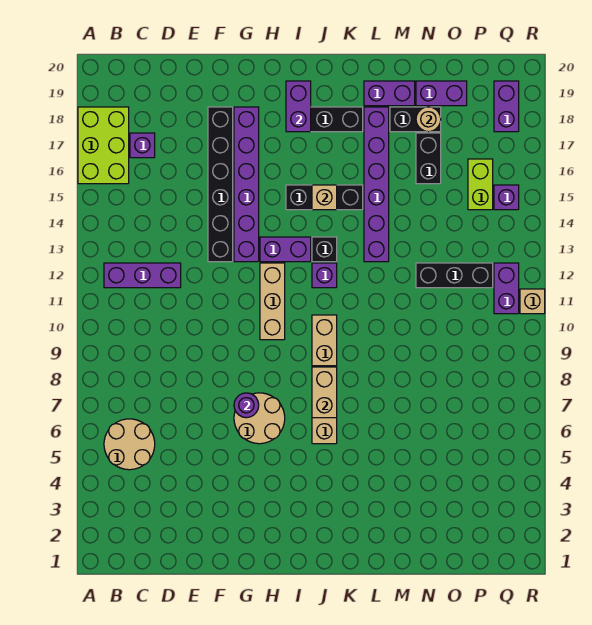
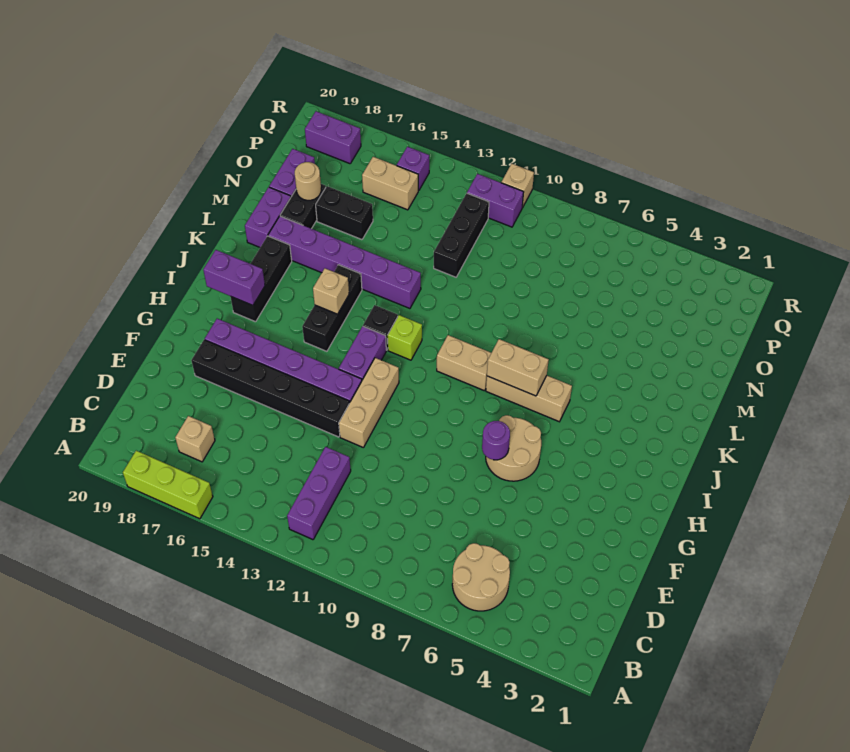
lime 2x3 brick [78,107,129,184] -> lime 1x3 brick [123,451,213,519]
purple 1x1 brick [130,133,155,158] -> tan 1x1 brick [175,416,215,462]
tan 1x3 brick [260,263,285,340] -> tan 1x3 brick turned to [339,358,399,448]
purple 1x1 brick [312,263,337,288] -> lime 1x1 brick [388,315,422,360]
lime 1x2 brick [468,159,493,210] -> tan 1x2 brick [362,157,418,210]

